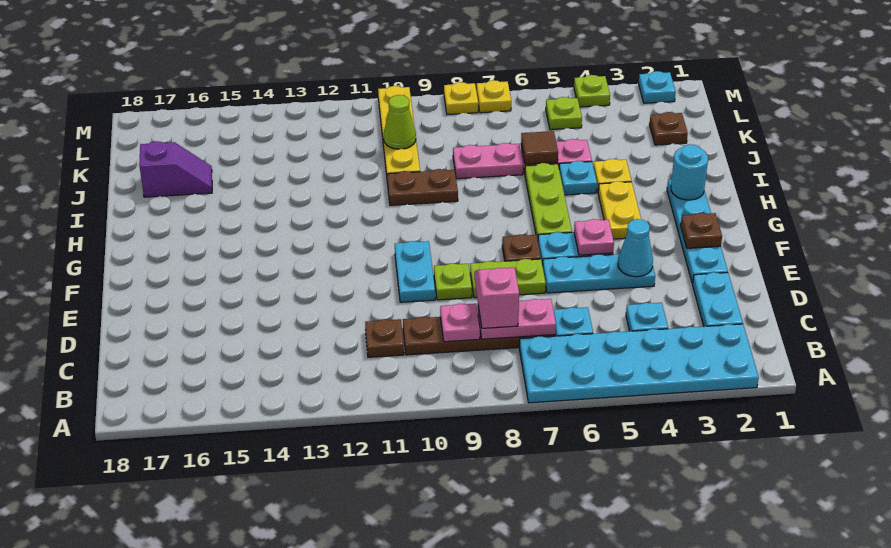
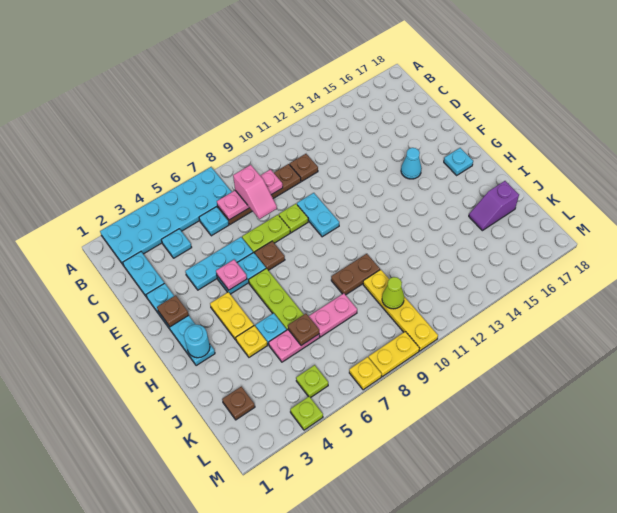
cyan 1x1 cone [618,219,653,277] -> cyan 1x1 cone moved to [401,148,422,179]
brown 1x1 tile [521,131,558,164] -> brown 1x1 plate [288,314,319,345]
cyan 1x1 plate [639,71,676,103] -> cyan 1x1 plate moved to [444,148,473,175]
yellow 1x1 plate [444,82,478,115] -> yellow 1x2 plate [369,332,419,377]

